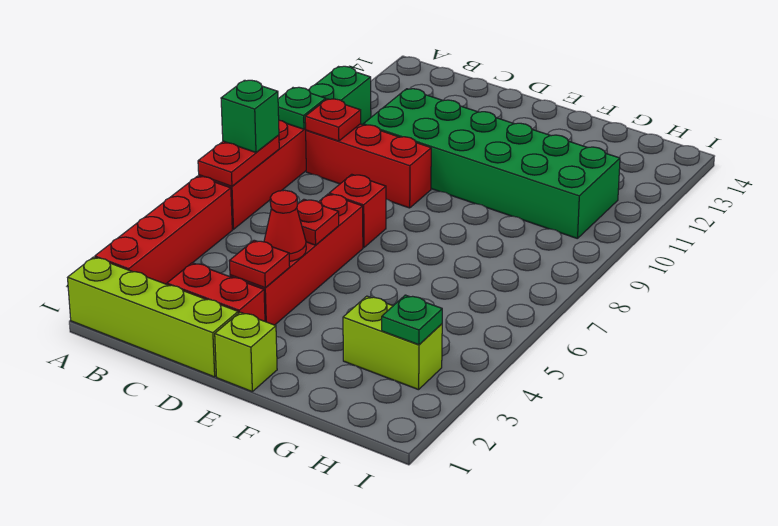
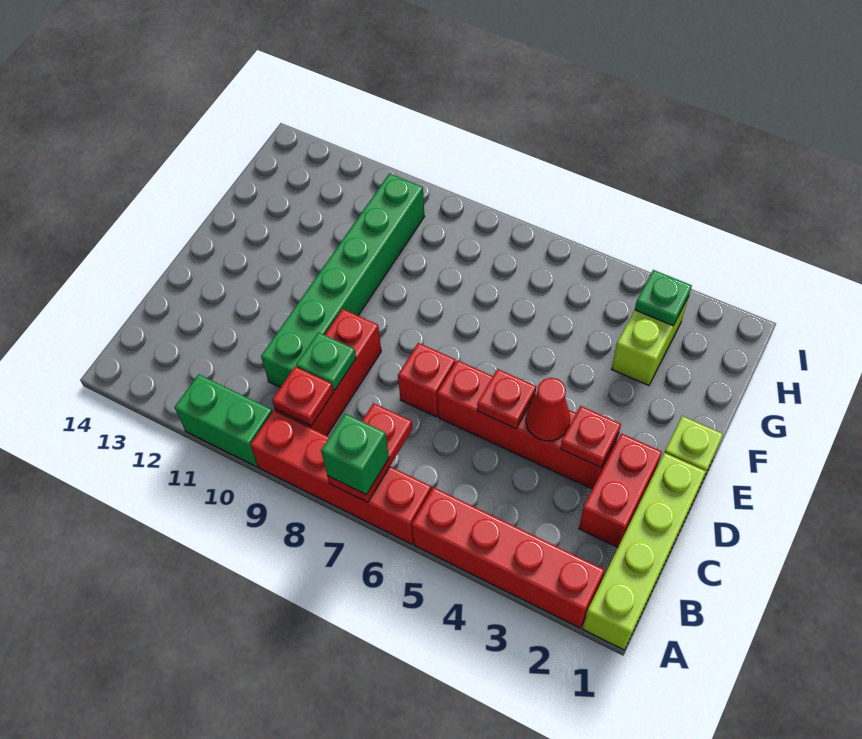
red 1x2 plate [198,135,279,186] -> red 1x2 plate turned to [327,403,412,502]
green 1x1 plate [278,87,326,129] -> green 1x1 plate moved to [296,332,356,390]
green 2x6 brick [363,89,620,239] -> green 1x6 brick [261,173,424,387]

